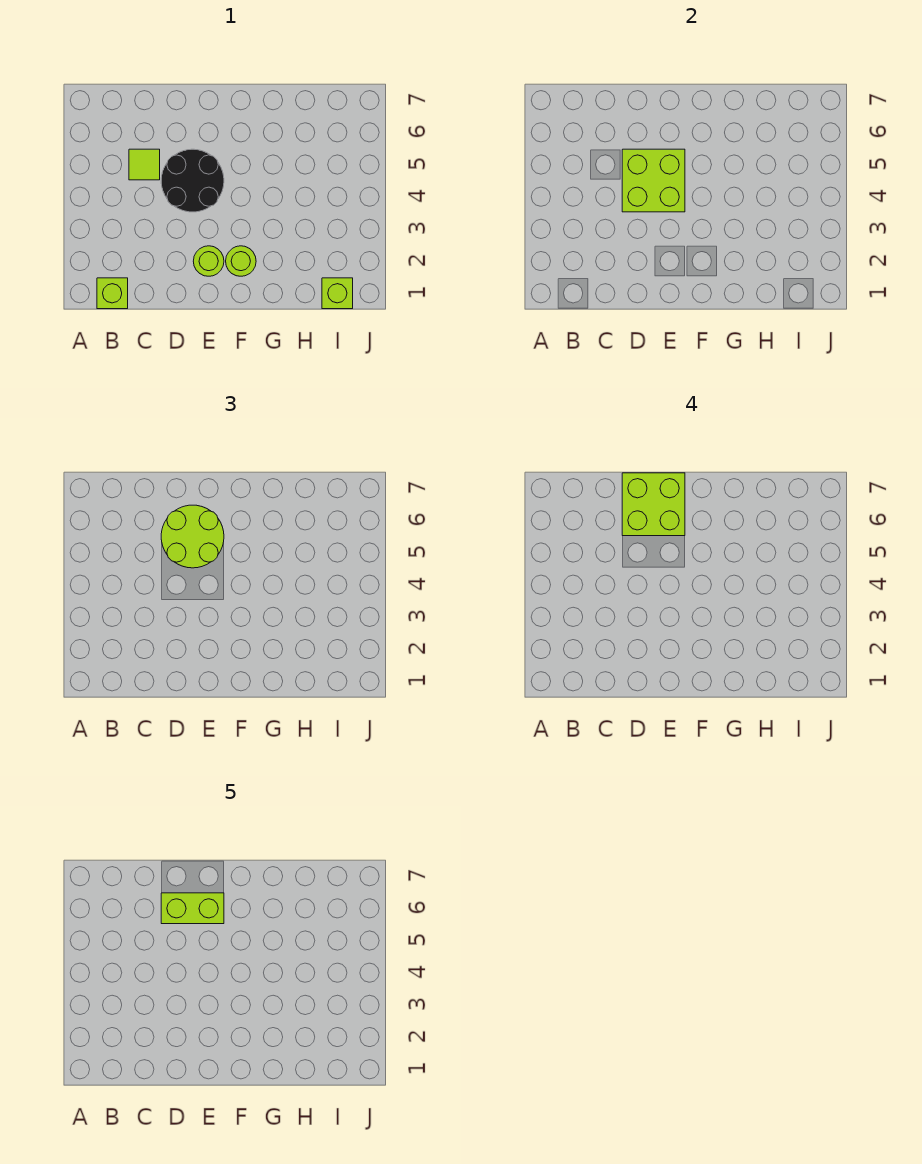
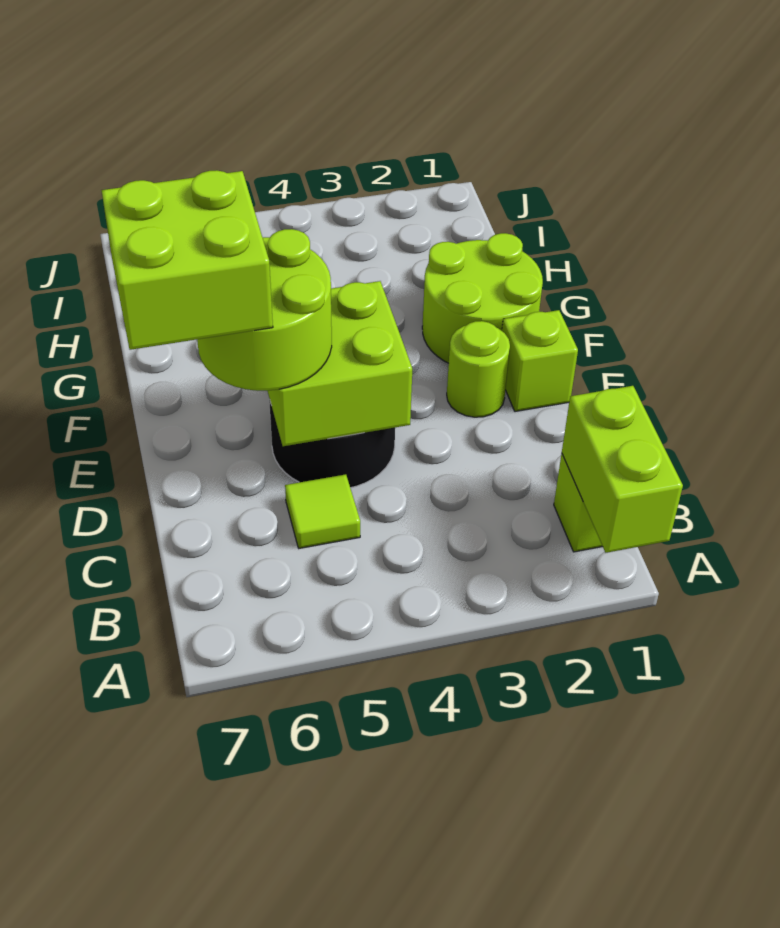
lime 1x2 brick [161,893,224,924] -> lime 1x2 brick moved to [562,386,683,553]
lime 1x1 round brick [226,246,256,276] -> lime 2x2 round brick [422,233,543,363]
lime 1x1 brick [322,278,353,309] -> lime 1x1 brick moved to [502,310,578,411]

